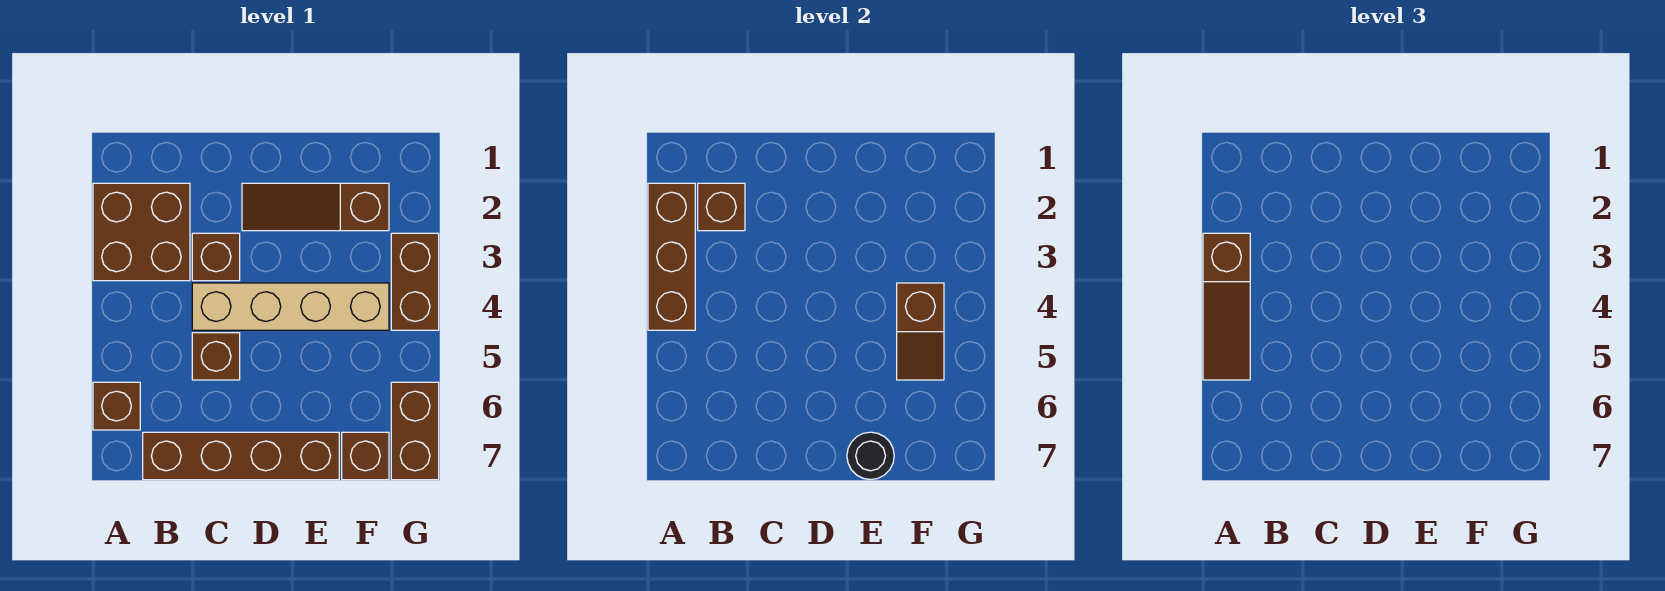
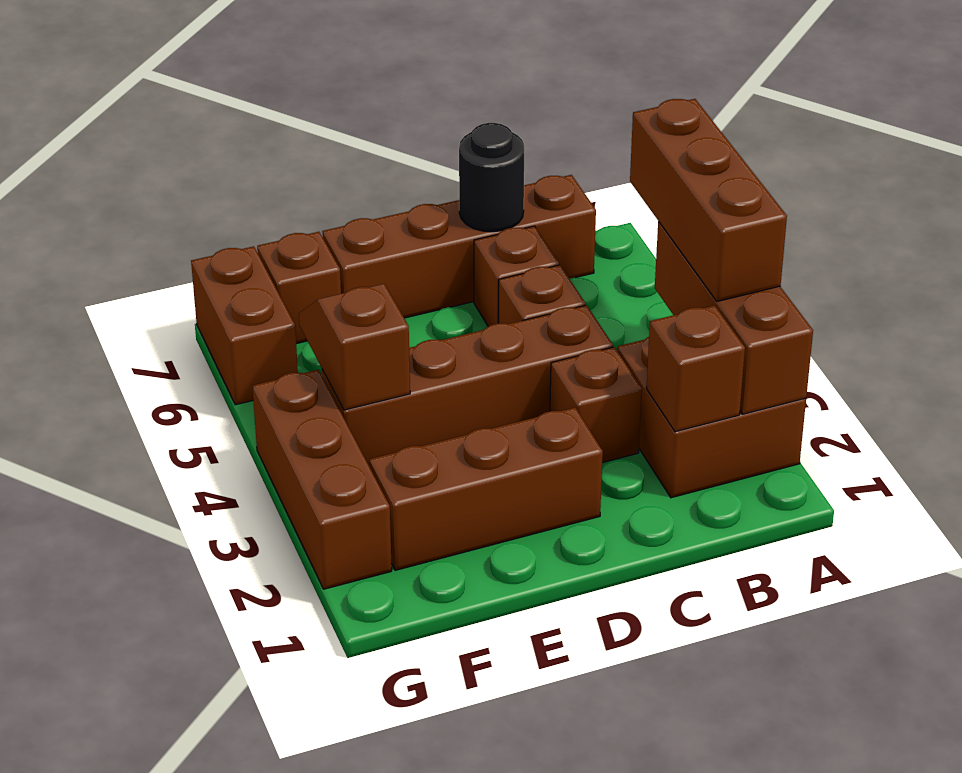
brown 1x3 slope [1203,233,1250,380] -> brown 1x3 brick [630,99,787,301]
brown 1x1 brick [93,382,140,430] -> brown 1x1 brick moved to [474,226,559,326]
tan 1x4 brick [192,283,389,330] -> brown 1x4 brick [322,305,613,467]
brown 1x3 slope [242,183,389,231] -> brown 1x3 brick [369,408,603,570]
black 1x1 round brick [847,432,894,480] -> black 1x1 round brick moved to [459,123,524,232]
brown 1x2 brick [391,233,439,330] -> brown 1x3 brick [252,370,392,589]

